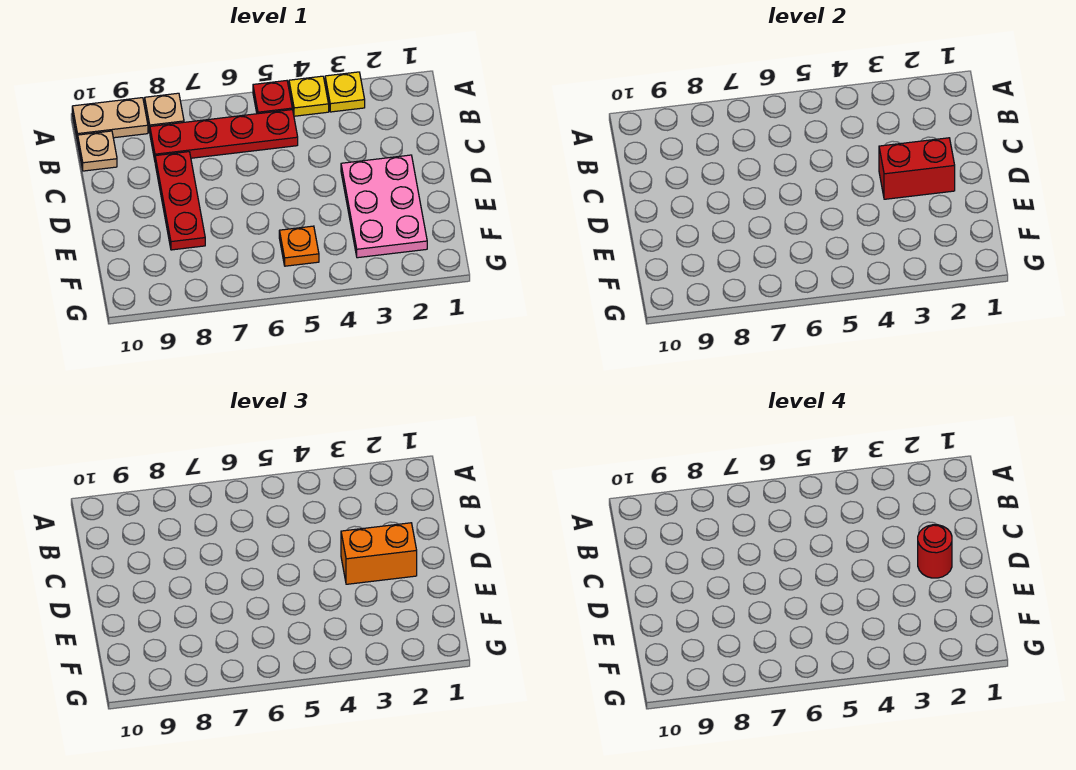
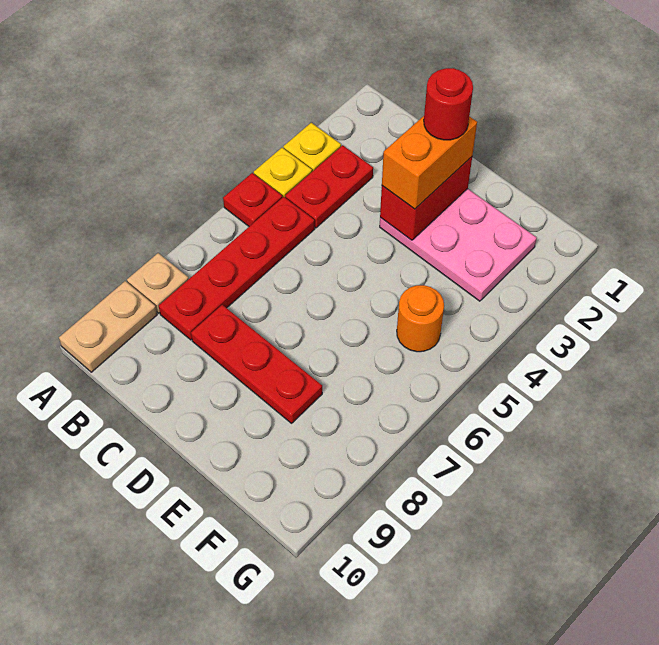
none -> red 1x2 plate [285,145,373,228]
tan 1x1 plate [78,131,117,171] -> none
orange 1x1 plate [279,226,319,266] -> orange 1x1 round brick [397,285,444,352]

